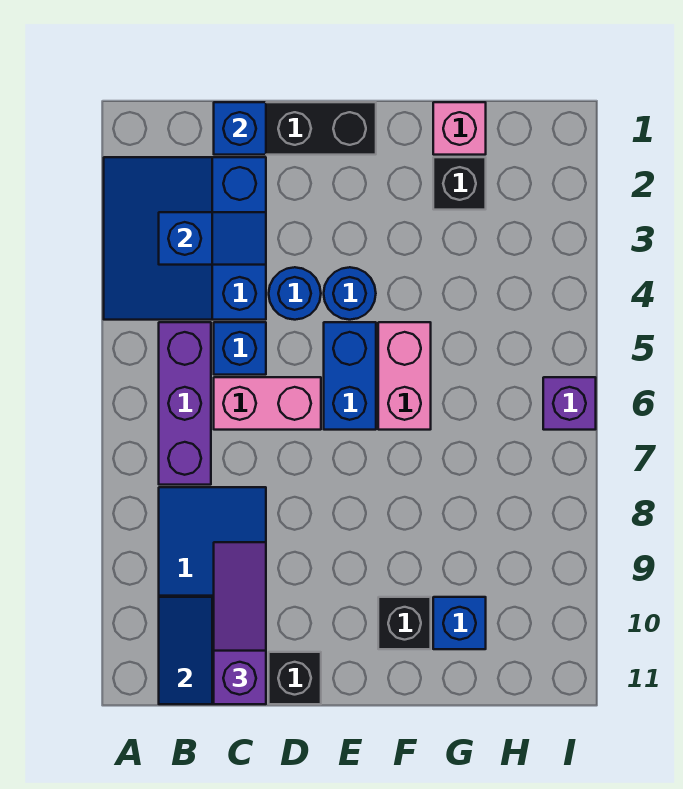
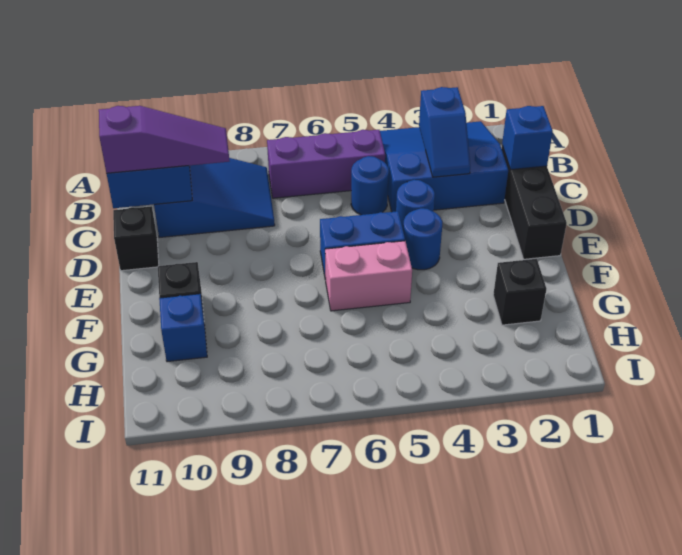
blue 1x1 brick [214,322,266,375] -> blue 1x1 round brick [351,156,389,215]
pink 1x2 brick [214,377,321,430] -> none
pink 1x1 brick [433,102,486,155] -> none
purple 1x1 brick [543,377,596,430] -> none

